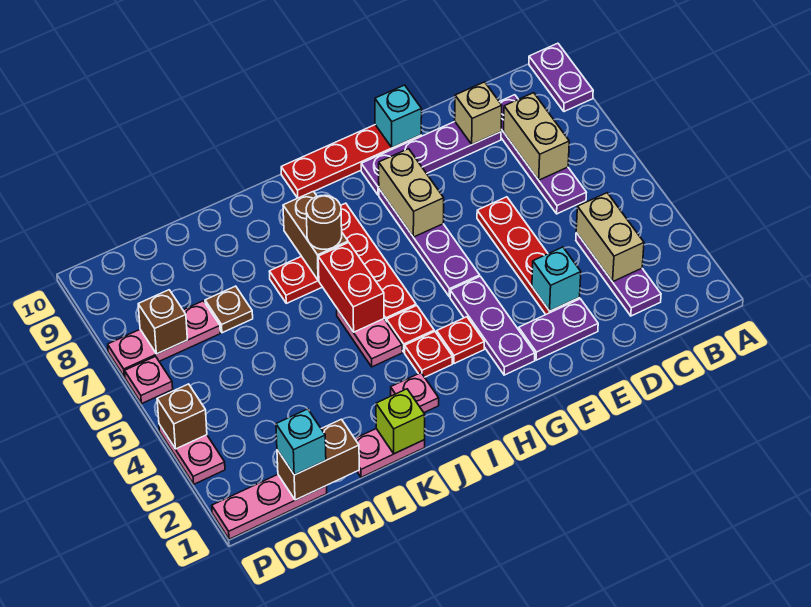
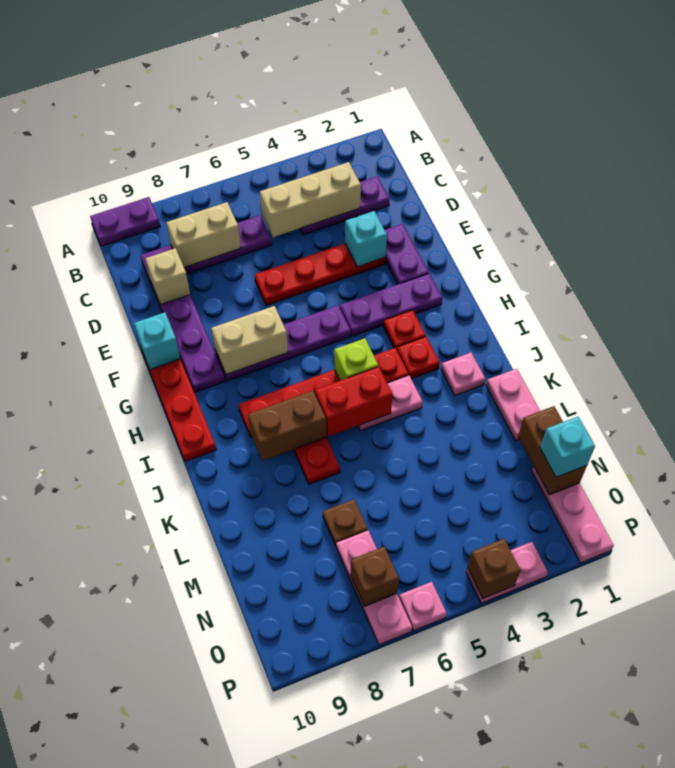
tan 1x2 brick [576,193,644,282] -> tan 1x3 brick [260,162,361,237]
brown 1x1 round brick [306,195,342,249] -> none
lime 1x1 brick [376,389,425,454] -> lime 1x1 brick moved to [334,338,378,381]

